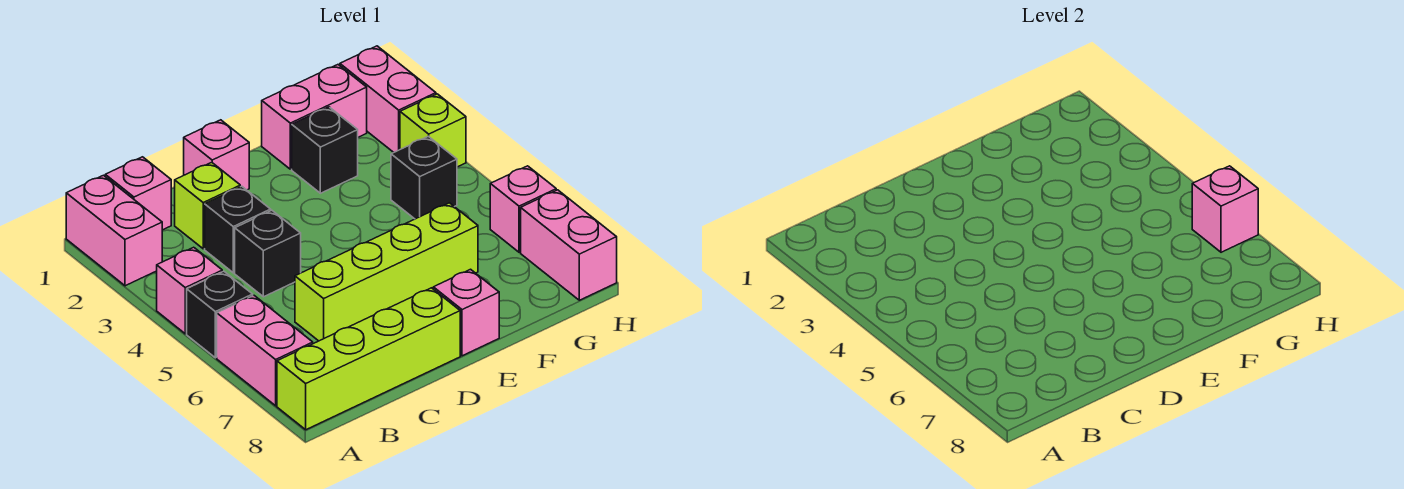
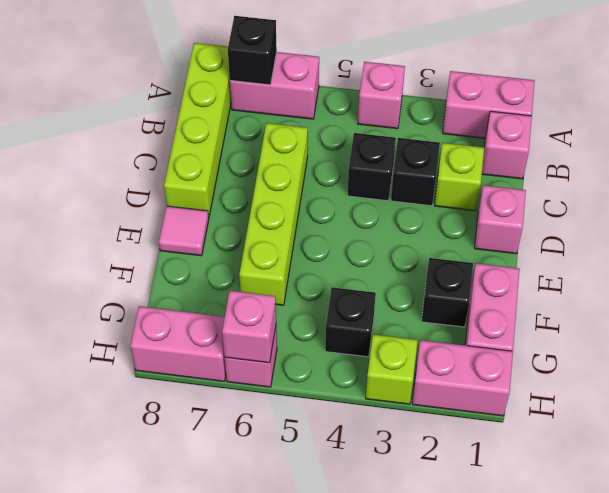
black 1x1 brick [187,271,253,358] -> black 1x1 brick moved to [228,16,277,85]
pink 1x1 brick [433,269,499,356] -> pink 1x1 tile [159,206,209,256]

